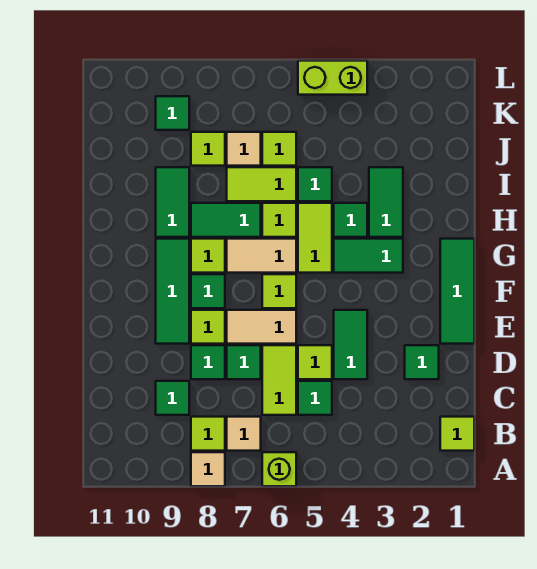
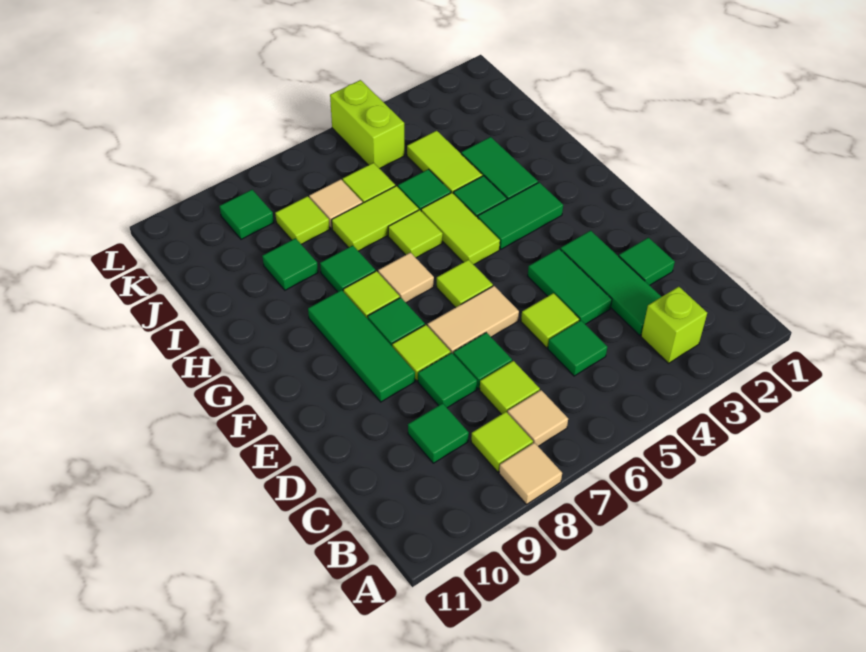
lime 1x1 brick [262,452,296,486] -> lime 1x1 brick moved to [641,287,707,363]
lime 1x1 tile [440,417,474,451] -> lime 1x1 tile moved to [480,361,540,414]
lime 1x2 tile [262,345,296,415] -> lime 1x2 tile moved to [407,131,482,193]
green 1x3 tile [440,239,474,344] -> green 1x3 tile moved to [560,231,661,335]
tan 1x2 tile [227,239,296,273] -> tan 1x1 tile [378,253,434,303]
green 1x2 tile [191,203,261,237] -> green 1x1 tile [320,245,375,292]
green 1x2 tile [156,167,189,237] -> green 1x1 tile [262,238,318,290]
lime 1x2 brick [298,61,367,95] -> lime 1x2 brick turned to [330,80,404,169]

